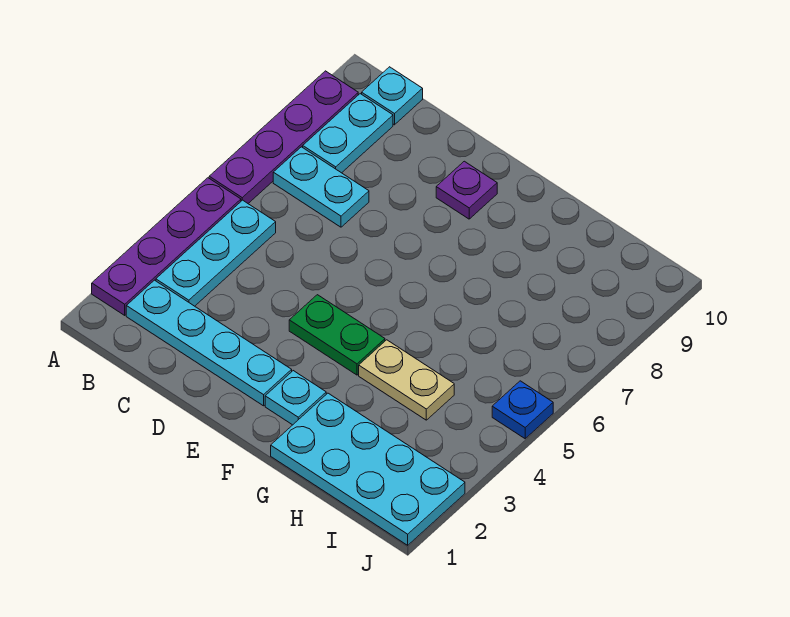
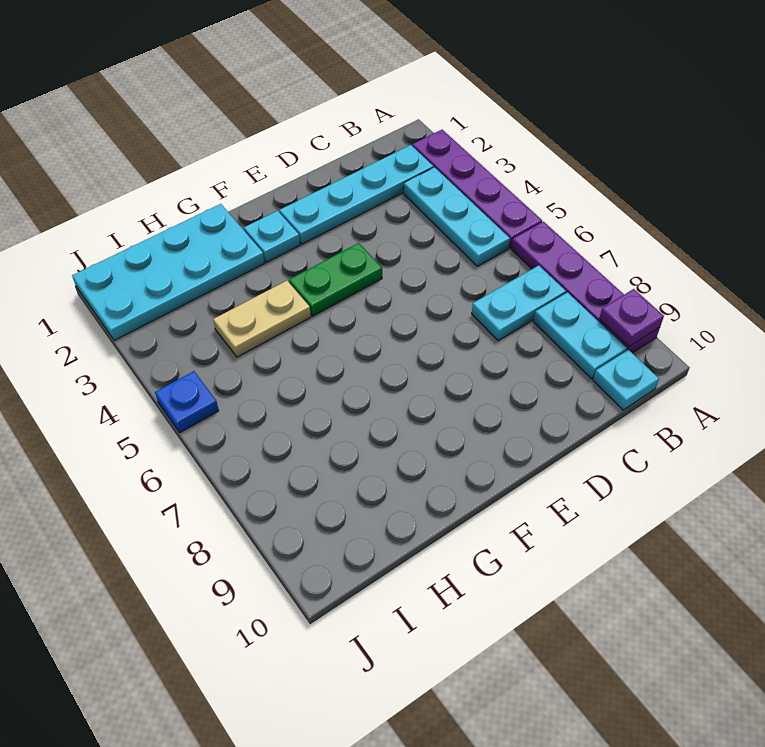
purple 1x1 plate [436,161,497,219] -> purple 1x1 plate moved to [599,289,664,347]

